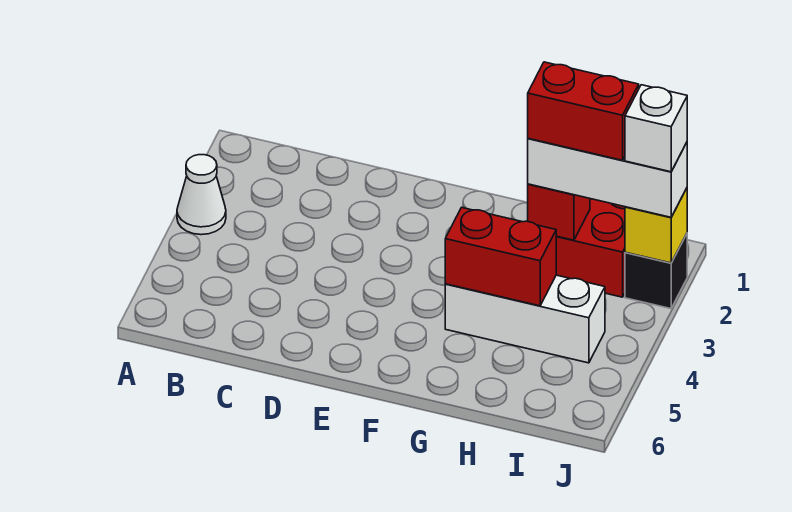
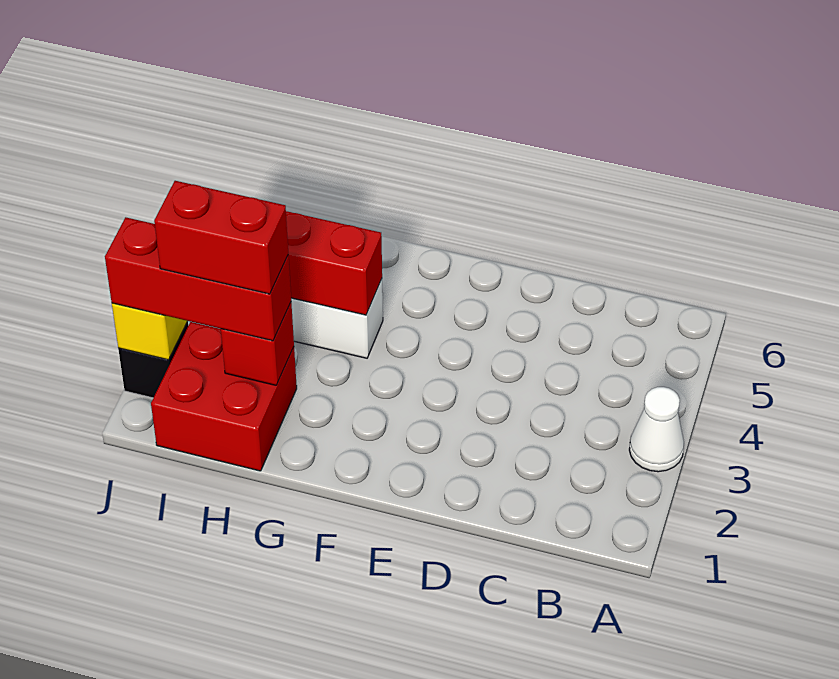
white 1x3 brick [528,138,687,217] -> red 1x3 brick [105,217,291,341]
white 1x1 brick [625,85,687,172] -> none

